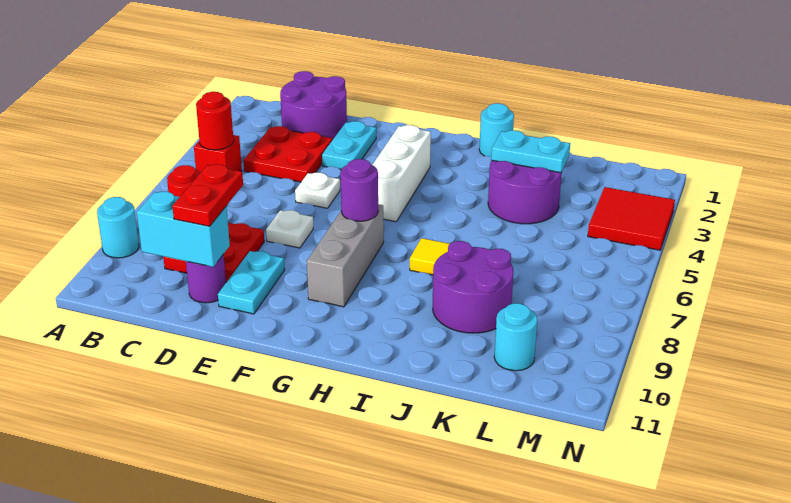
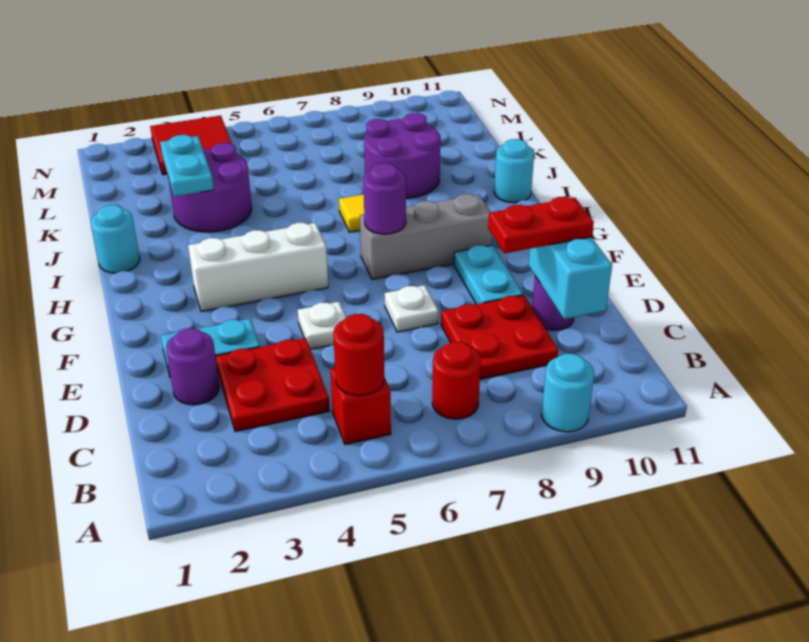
purple 2x2 round brick [280,71,347,140] -> purple 1x1 round brick [166,328,219,405]
cyan 1x2 plate [218,251,285,314] -> cyan 1x2 plate turned to [454,245,523,304]
cyan 1x1 round brick [494,303,537,371] -> cyan 1x1 round brick moved to [494,139,534,203]

